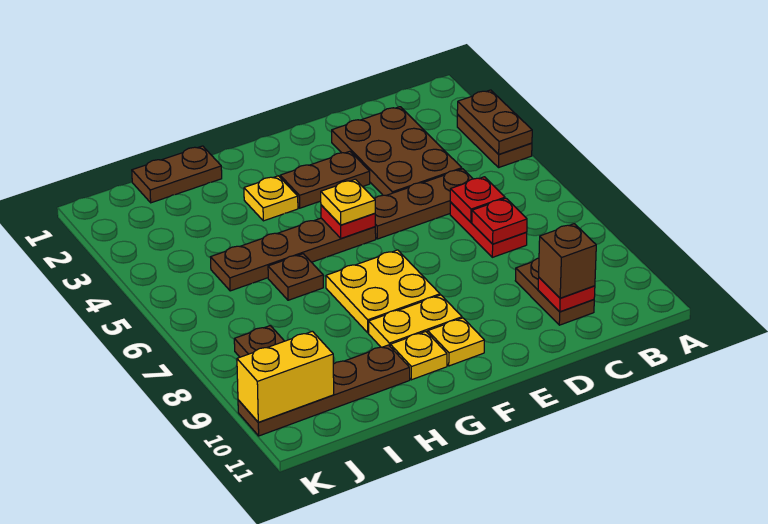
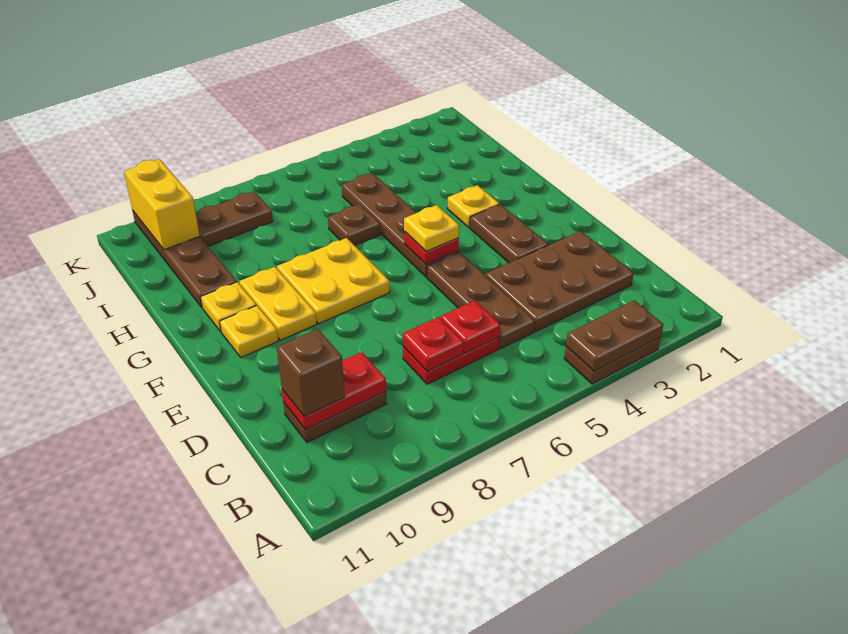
red 1x1 plate [538,278,595,312] -> red 1x2 plate [282,352,386,430]
brown 1x2 plate [132,146,222,203] -> none

